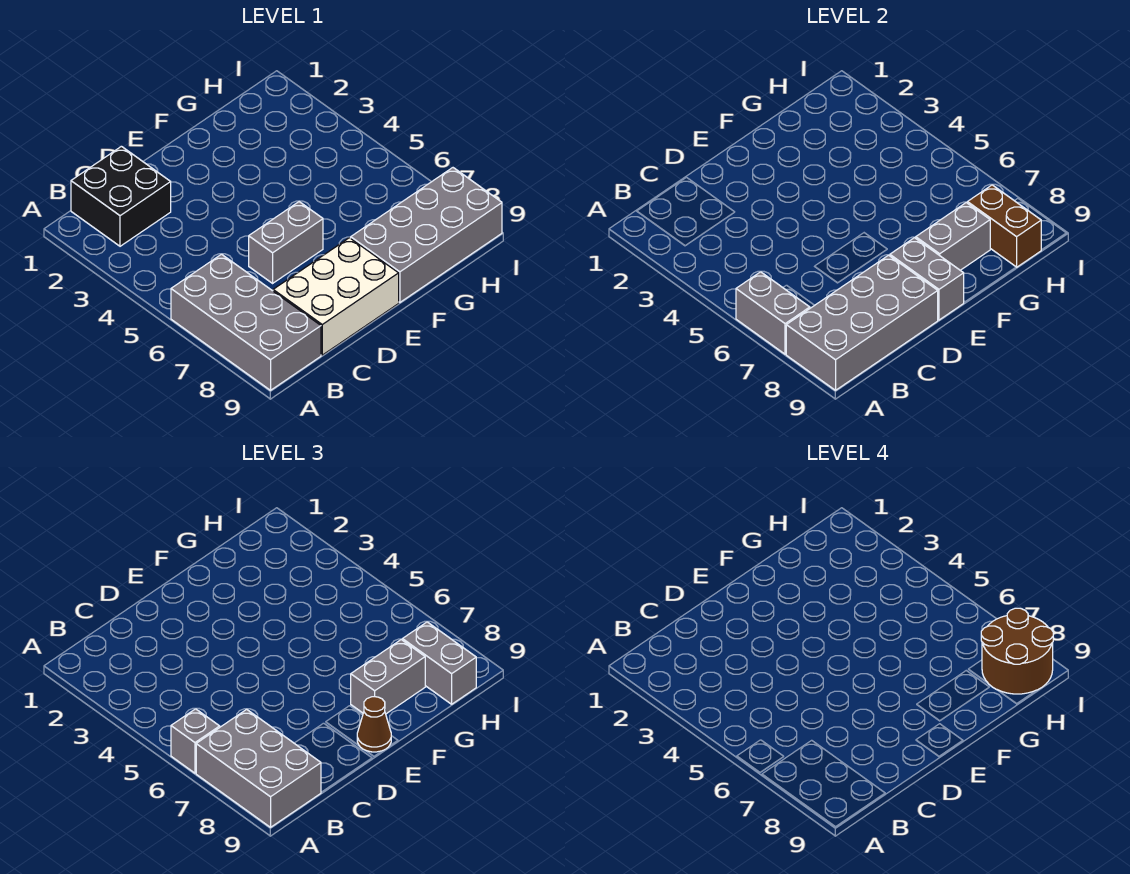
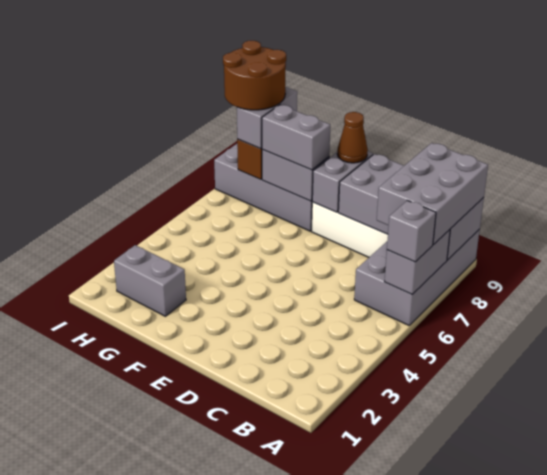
black 2x2 brick [71,146,171,246] -> none
grey 1x2 brick [249,202,323,283] -> grey 1x2 brick moved to [114,245,186,316]

